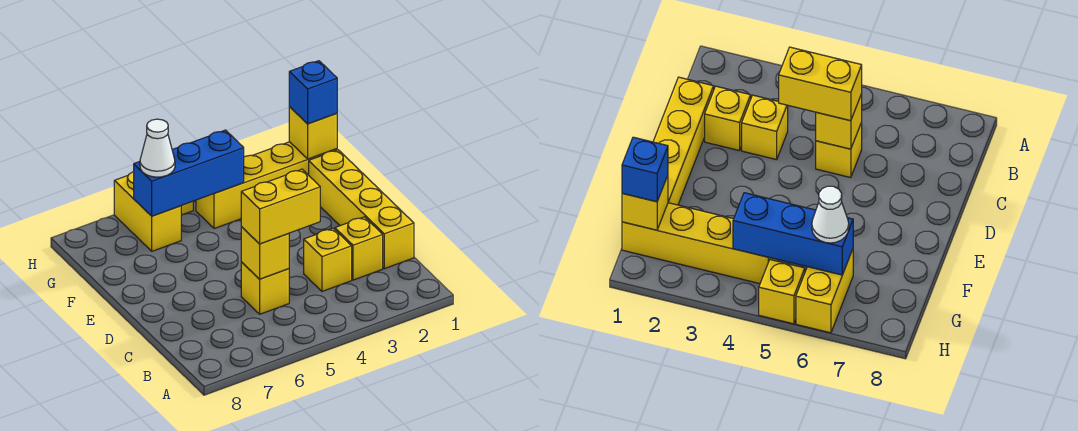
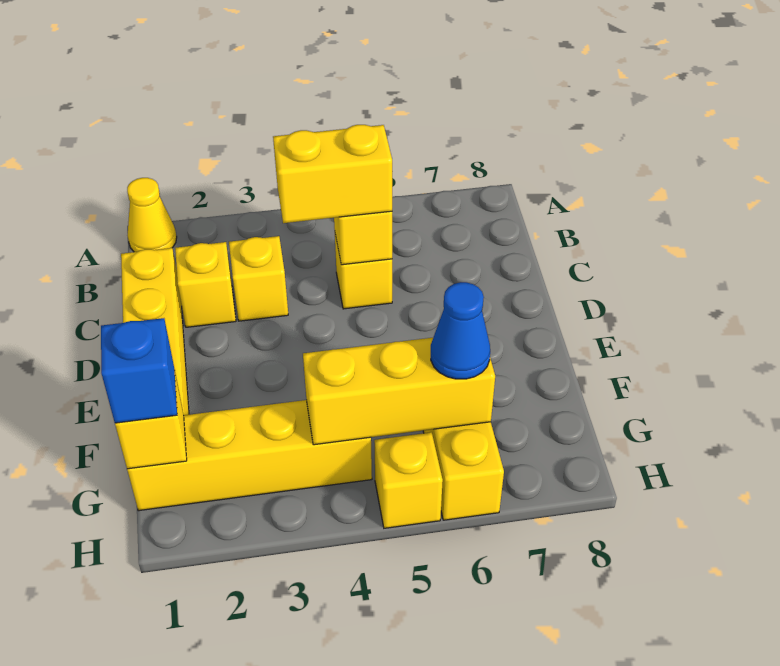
none -> yellow 1x1 cone [127,178,177,252]
blue 1x3 brick [134,130,244,216] -> yellow 1x3 brick [303,338,495,445]
white 1x1 cone [140,119,175,177] -> blue 1x1 cone [431,282,490,379]

